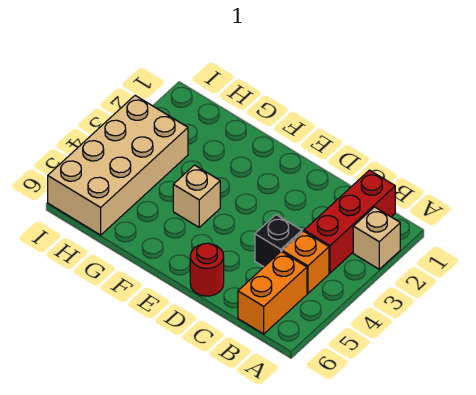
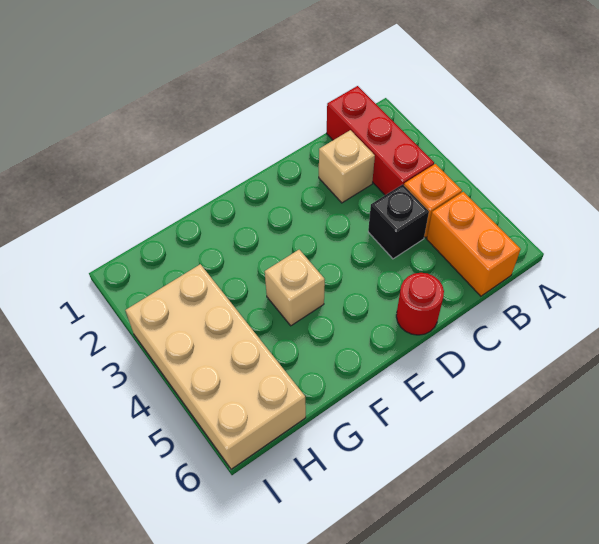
tan 1x1 brick [353,207,400,269] -> tan 1x1 brick moved to [319,130,375,203]

